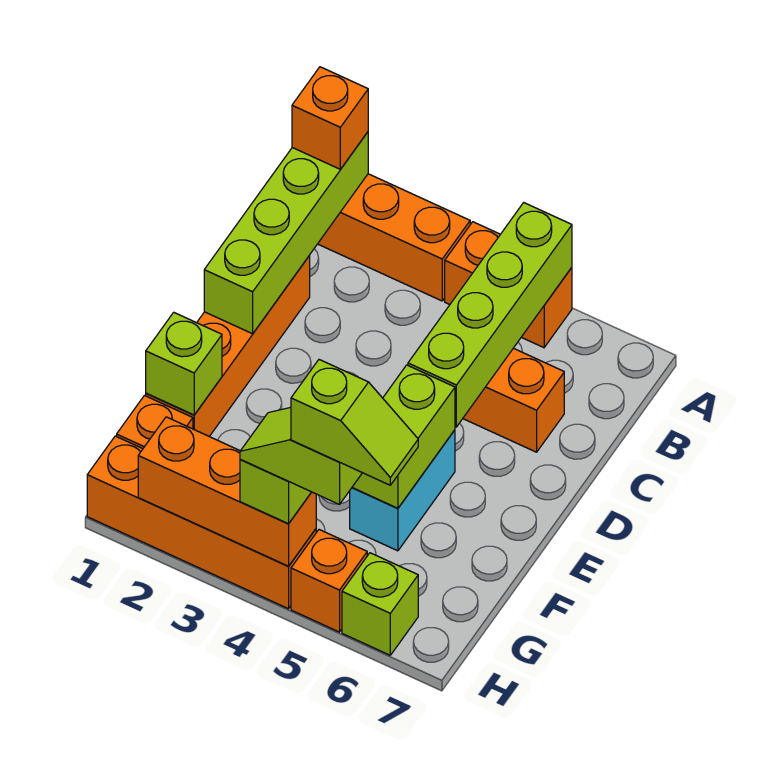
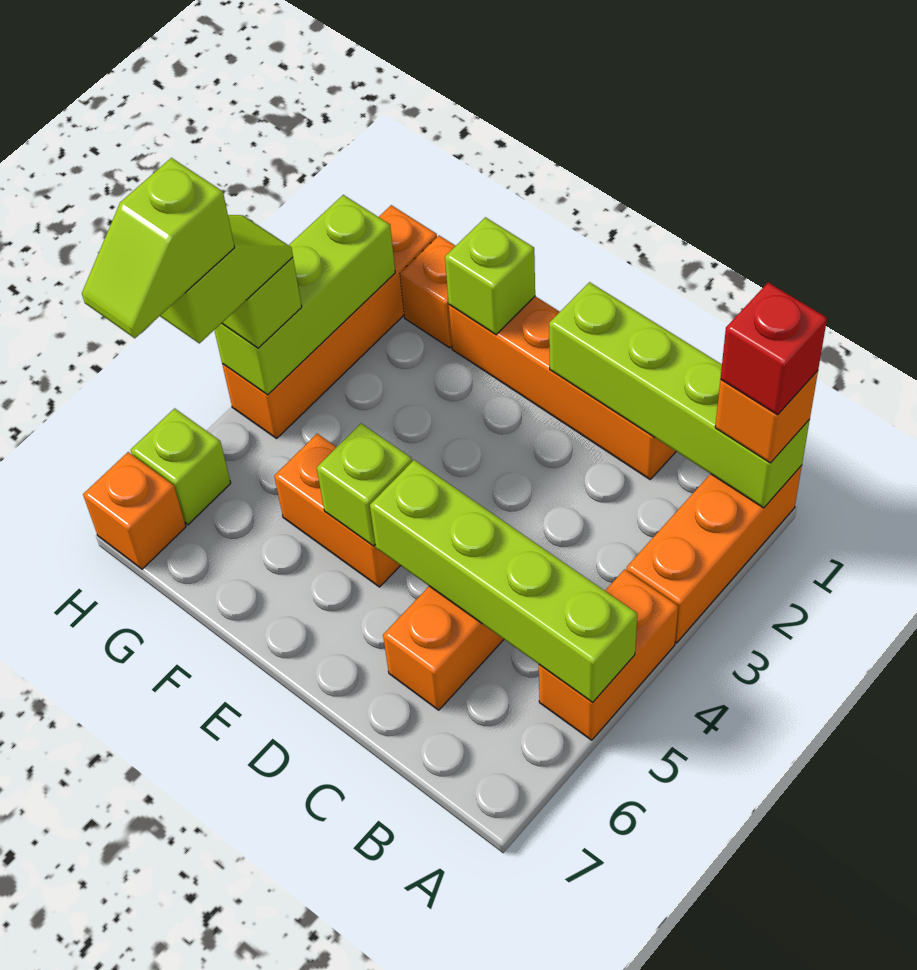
none -> red 1x1 brick [720,282,827,415]
cyan 1x2 brick [350,430,455,551] -> orange 1x2 brick [274,434,400,587]
lime 1x2 brick [352,365,455,508] -> lime 1x1 brick [317,424,412,546]
orange 1x3 brick [138,417,316,566] -> lime 1x3 brick [214,195,395,395]
orange 1x1 brick [291,530,367,632] -> orange 1x1 brick moved to [83,452,186,569]

